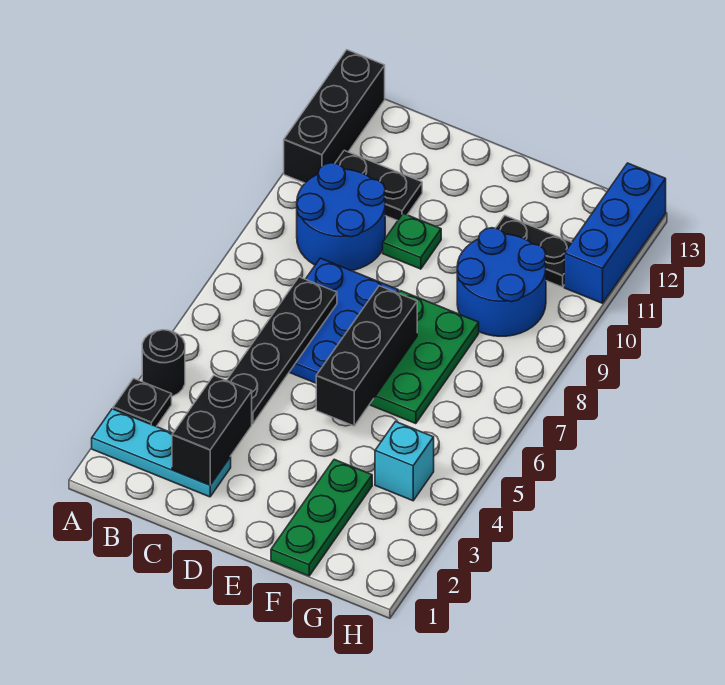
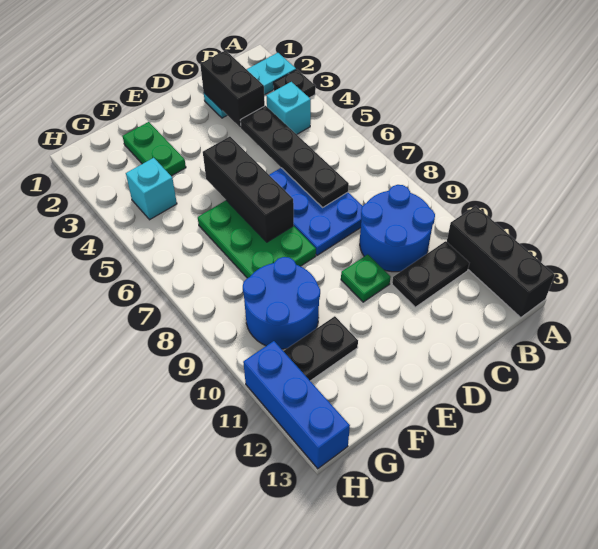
black 1x1 round brick [142,330,185,396] -> none
none -> cyan 1x1 brick [267,82,311,134]
green 1x3 plate [271,459,372,576] -> green 1x2 plate [123,122,186,176]

